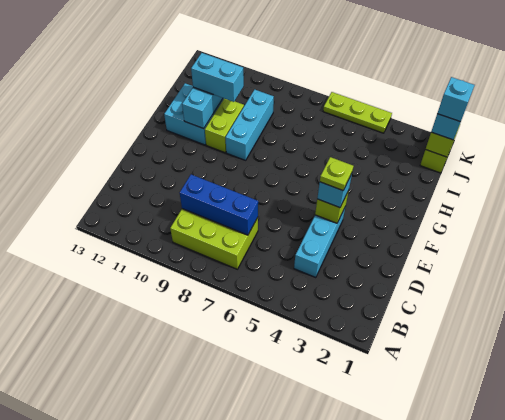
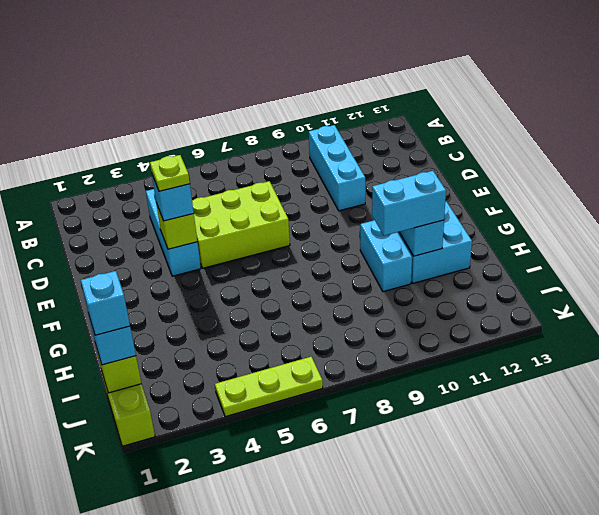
lime 2x3 brick [170,209,258,269] -> lime 2x3 brick moved to [192,181,290,268]
blue 1x3 brick [180,175,258,235] -> none
cyan 1x3 brick [226,89,274,160] -> cyan 1x3 brick moved to [309,125,365,211]
lime 1x2 brick [205,99,244,153] -> cyan 1x2 brick [360,220,412,292]

